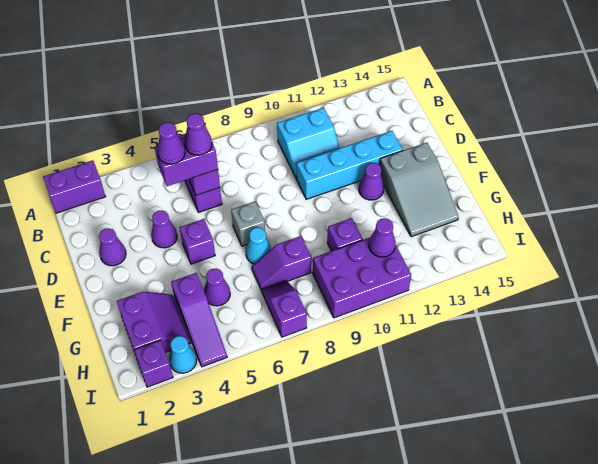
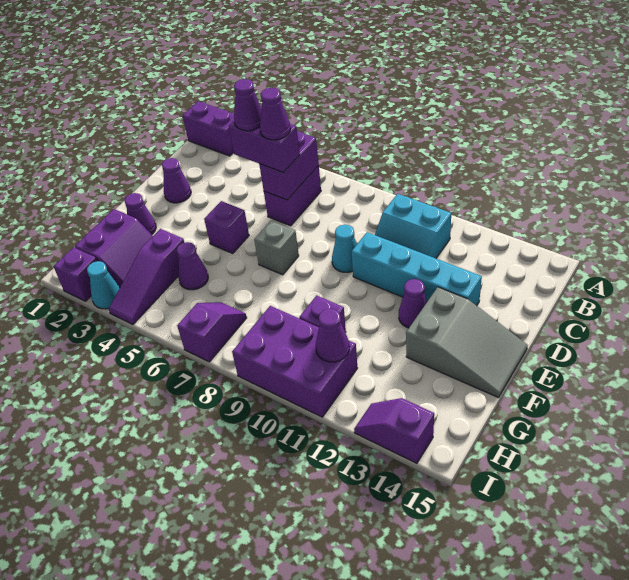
purple 1x1 cone [151,210,177,248] -> purple 1x1 cone moved to [125,193,156,234]
grey 2x3 slope [380,143,459,237] -> grey 2x3 slope turned to [406,287,528,398]
cyan 1x1 cone [246,227,271,264] -> cyan 1x1 cone moved to [332,225,357,272]
purple 1x2 slope [252,236,311,290] -> purple 1x2 slope moved to [354,398,434,463]

